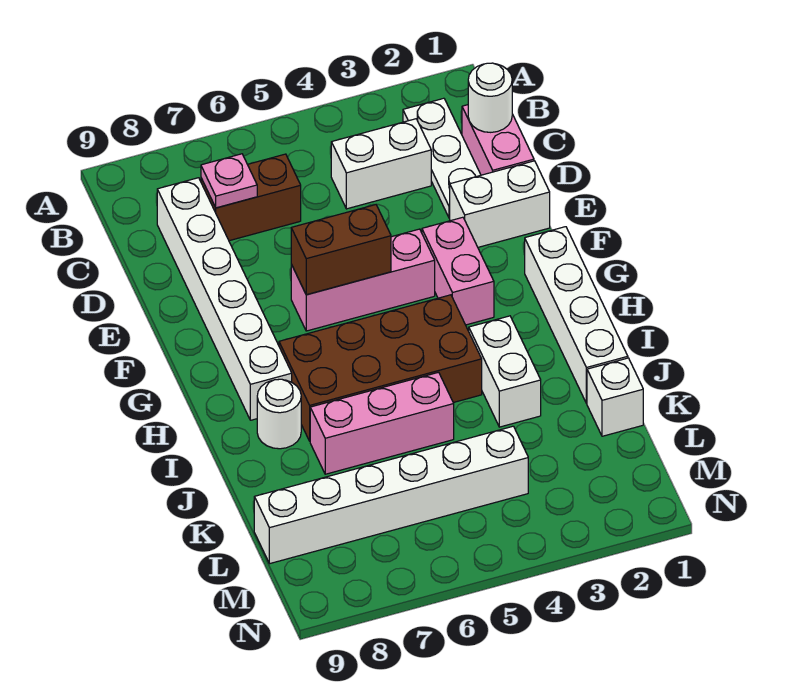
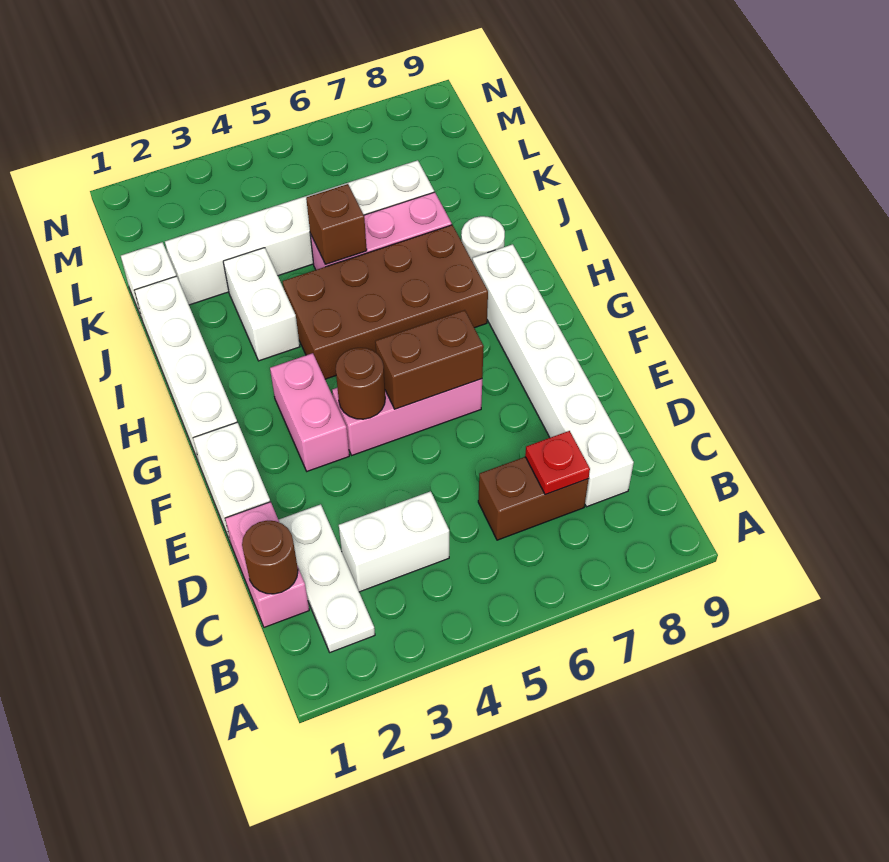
white 1x1 round brick [468,63,512,132] -> brown 1x1 round brick [242,521,298,594]
pink 1x1 plate [201,154,257,208] -> red 1x1 plate [525,431,590,495]
white 1x2 brick [450,161,550,247] -> white 1x2 brick turned to [193,422,270,541]
none -> brown 1x1 round brick [336,348,385,419]
none -> brown 1x1 brick [306,184,367,265]
white 1x6 brick [254,426,528,564] -> white 1x6 brick moved to [165,160,434,305]

